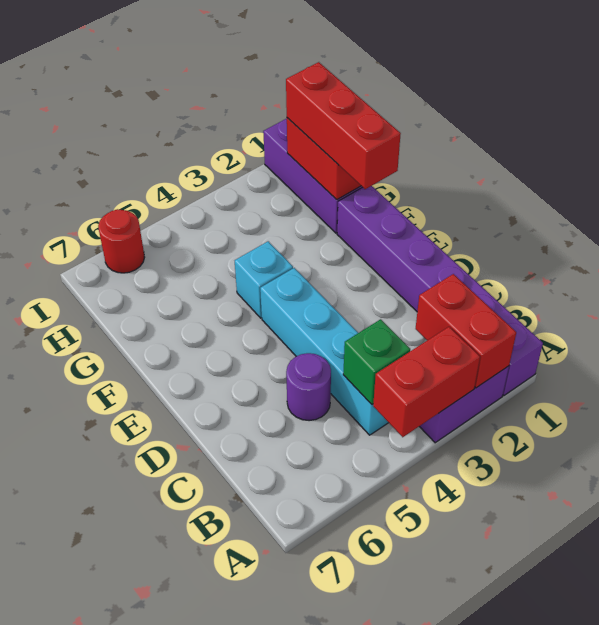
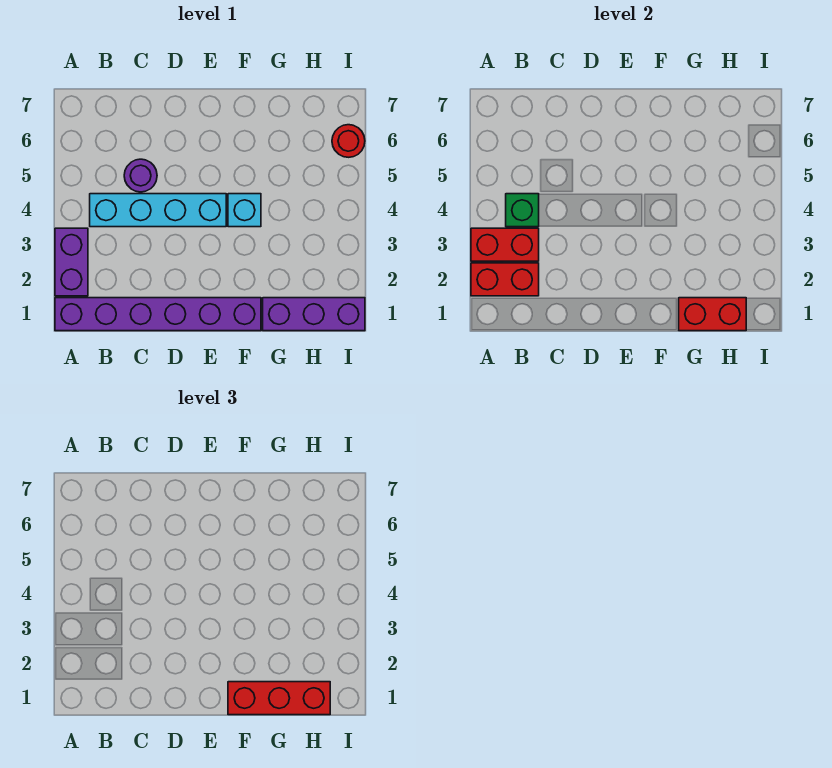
red 1x2 brick [373,327,480,437] -> red 1x2 brick turned to [471,228,539,261]

